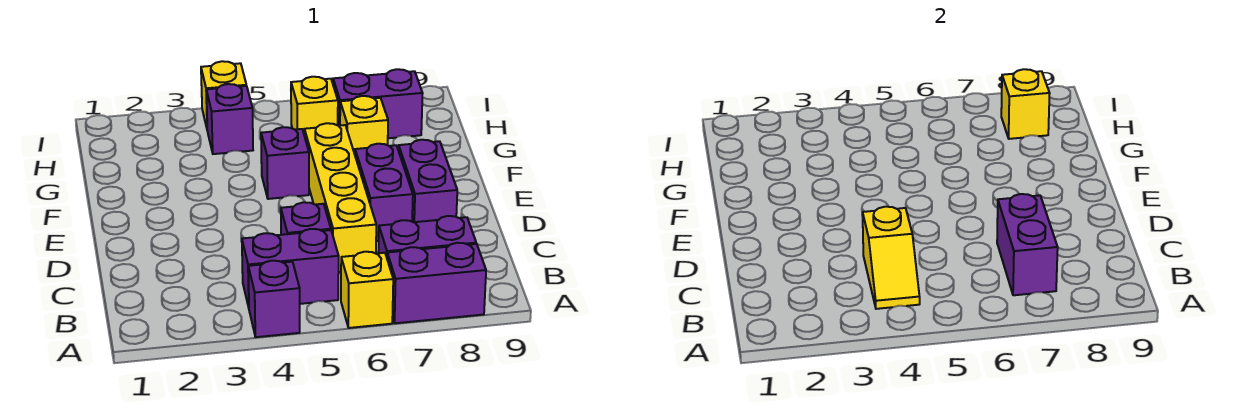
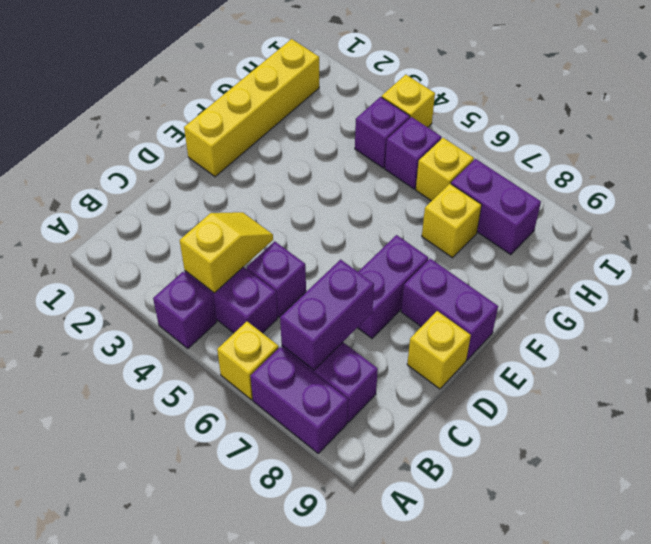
yellow 1x2 slope [863,207,920,309] -> yellow 1x2 slope turned to [180,212,273,293]
yellow 1x4 brick [304,123,376,272] -> yellow 1x4 brick moved to [184,39,319,177]
purple 1x2 brick [399,140,457,222] -> purple 1x2 brick turned to [401,259,498,360]
purple 1x1 brick [261,127,309,199] -> purple 1x1 brick moved to [385,117,441,189]
yellow 1x1 brick [1001,69,1050,139] -> yellow 1x1 brick moved to [407,311,471,389]

